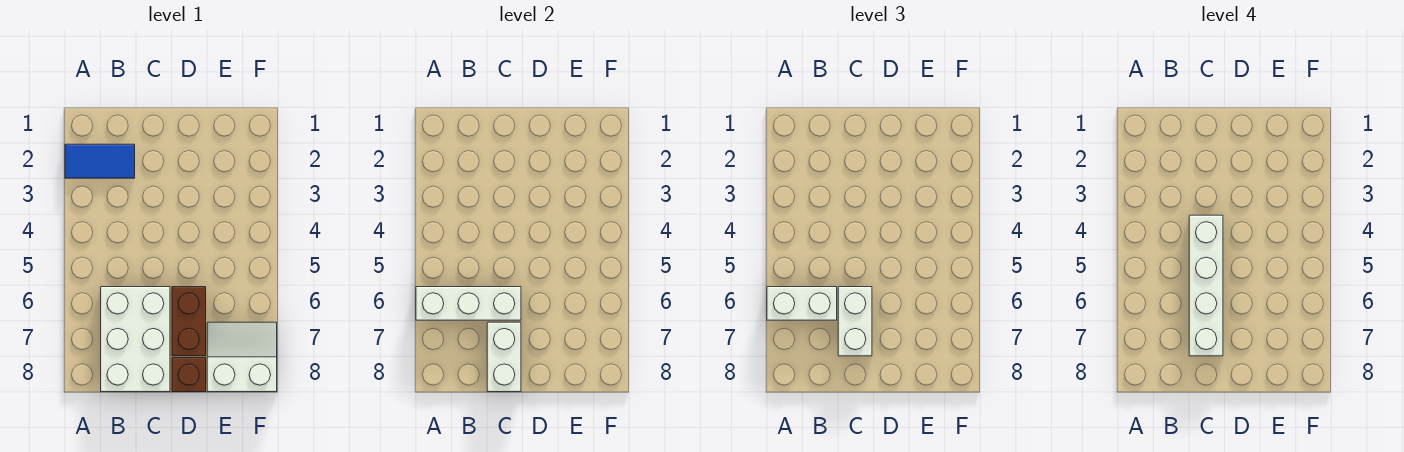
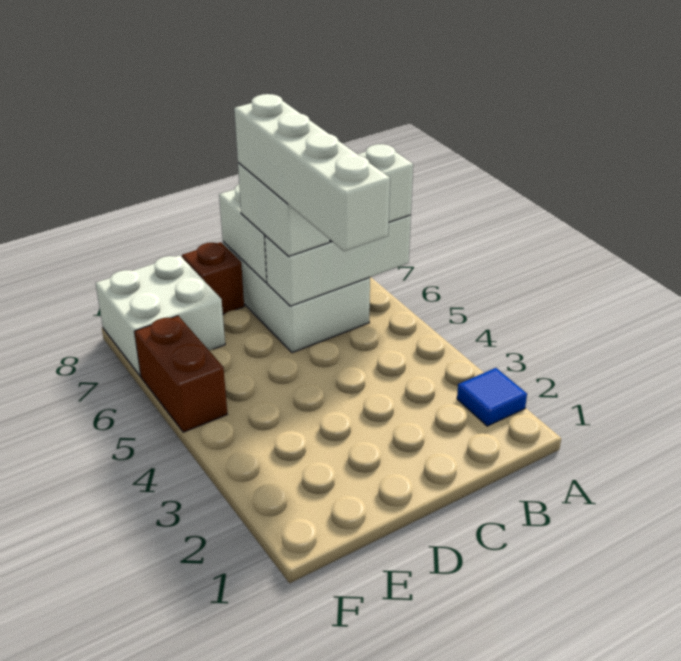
blue 1x2 tile [65,144,135,178] -> blue 1x1 tile [457,368,527,426]
brown 1x2 brick [172,287,206,356] -> brown 1x2 brick moved to [134,316,227,432]
white 2x2 slope [207,322,277,392] -> white 2x2 brick [95,255,225,376]

